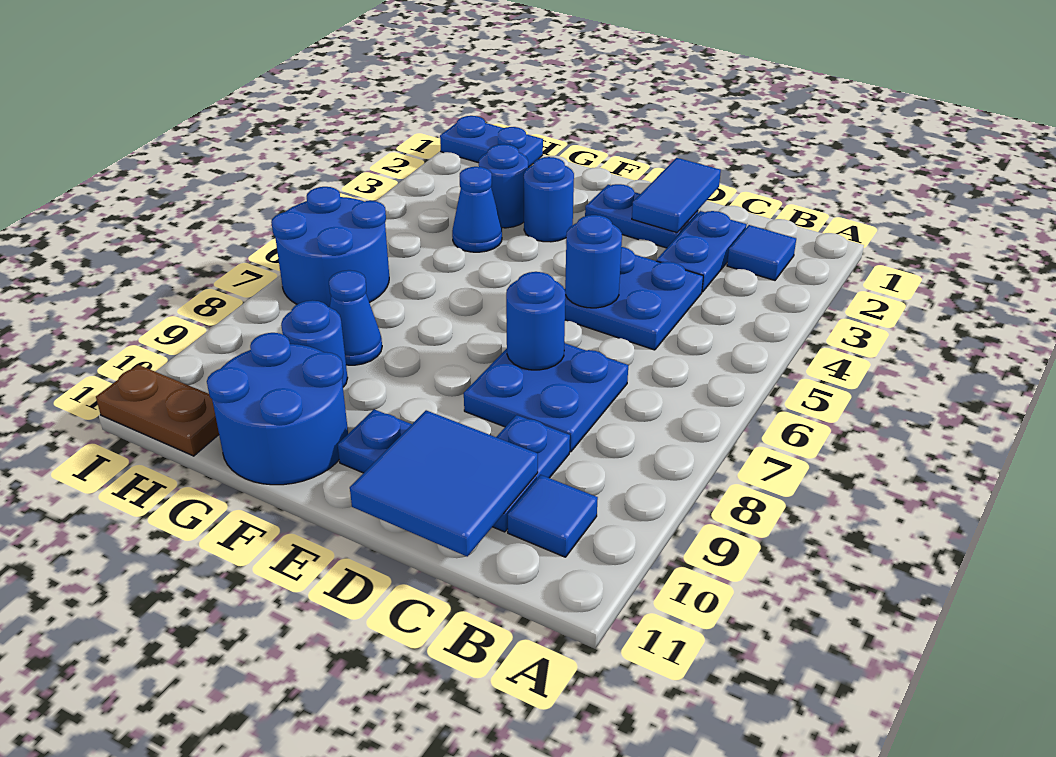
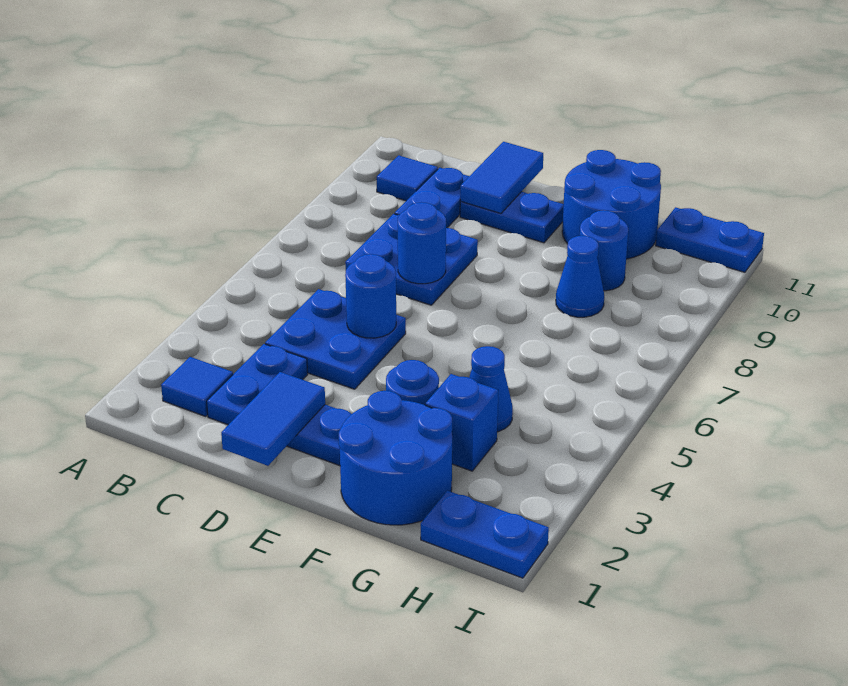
blue 2x2 tile [350,410,538,556] -> blue 1x2 tile [460,142,543,213]
blue 1x1 round brick [479,144,528,228] -> blue 1x1 brick [425,374,498,471]
blue 2x2 round brick [271,187,389,307] -> blue 2x2 round brick moved to [339,391,452,525]
brown 1x2 plate [96,365,219,456] -> blue 1x2 plate [656,207,764,272]

